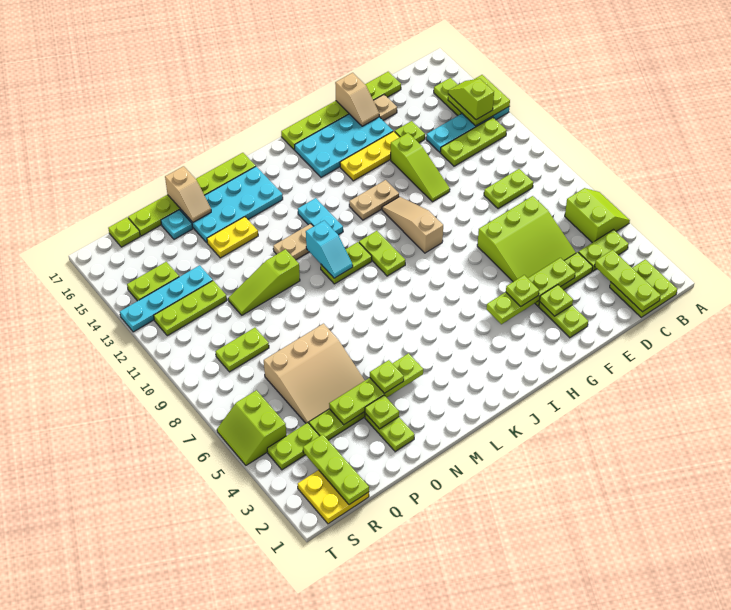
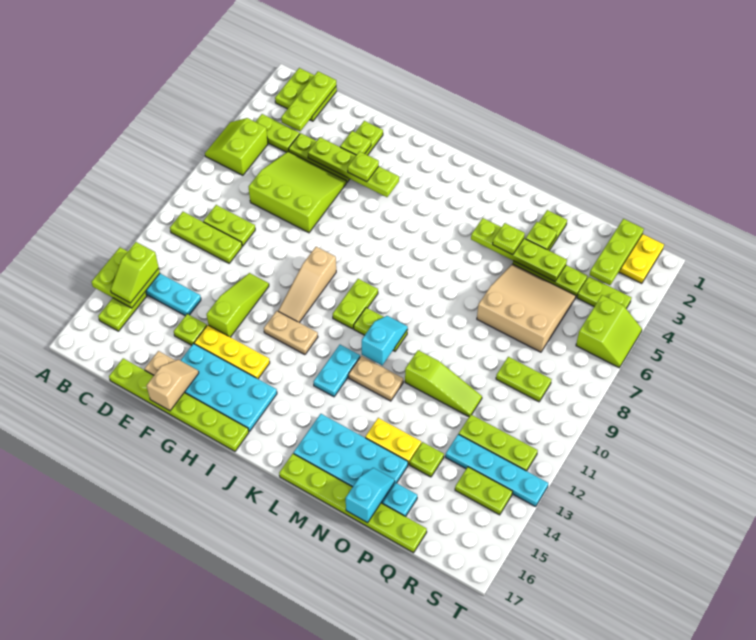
lime 1x3 plate [441,117,507,166] -> lime 1x3 plate moved to [170,212,242,263]
tan 1x2 slope [165,166,211,222] -> cyan 1x2 slope [346,468,395,523]
lime 1x1 plate [108,217,140,247] -> lime 1x1 plate moved to [410,442,444,477]

